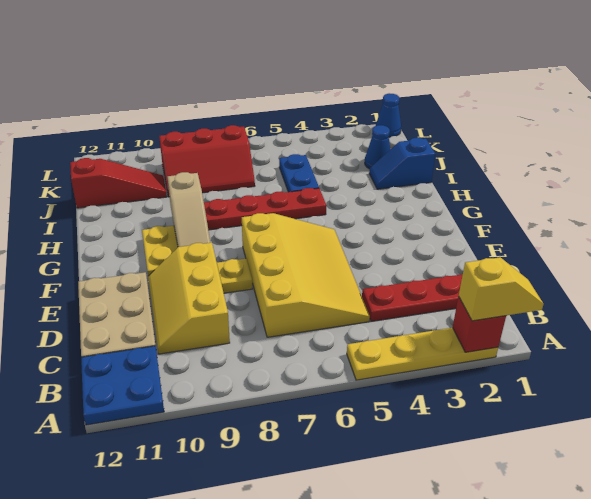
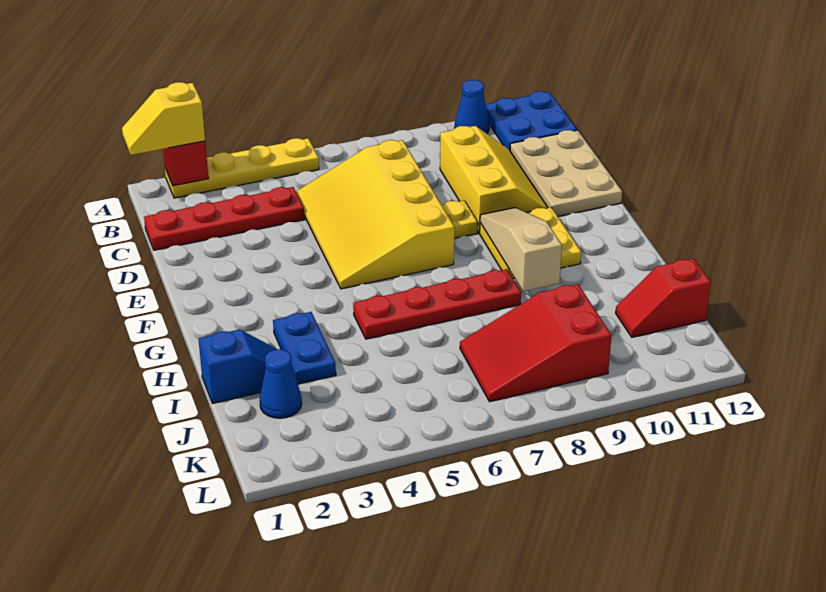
blue 1x2 plate [279,154,319,192] -> blue 1x2 plate moved to [273,312,336,384]
red 2x3 slope [159,125,255,197] -> red 2x3 slope turned to [460,284,612,402]
red 1x3 slope [70,158,167,208] -> red 1x2 slope [616,258,711,337]
blue 1x1 cone [376,93,401,137] -> blue 1x1 cone moved to [455,80,490,134]

